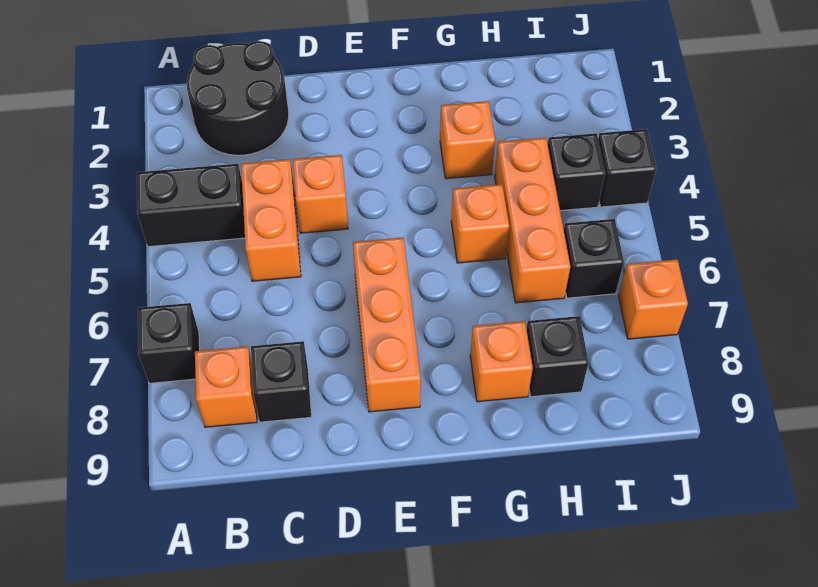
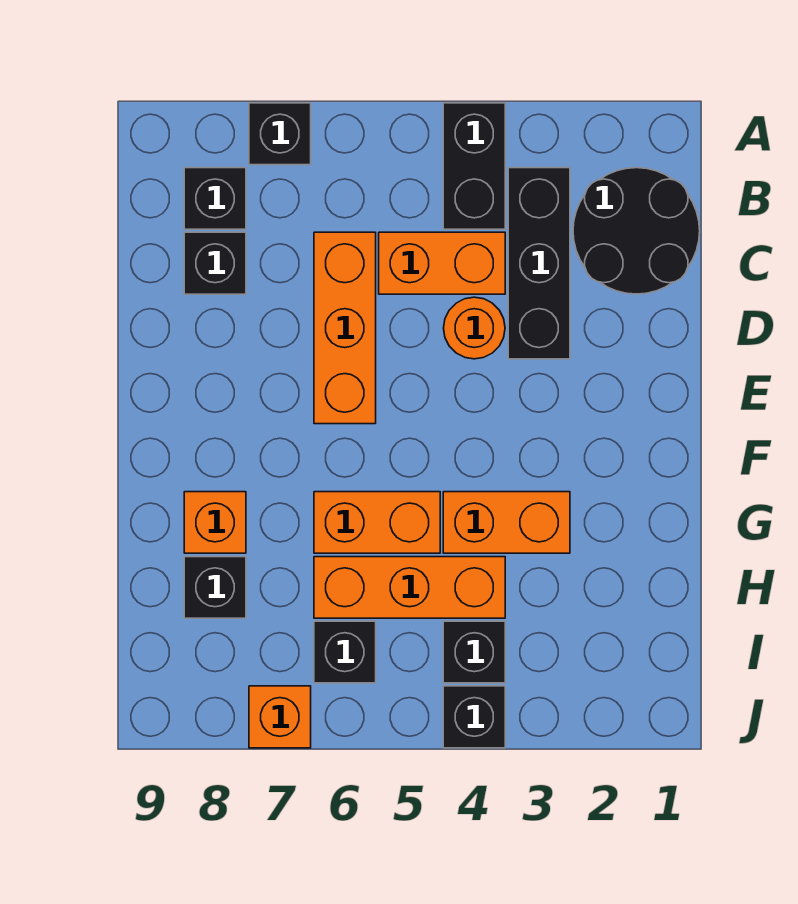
none -> black 1x3 brick [508,168,570,359]
orange 1x1 brick [195,346,257,427] -> black 1x1 brick [184,168,246,229]
orange 1x1 brick [293,155,348,233] -> orange 1x1 round brick [444,297,505,359]
orange 1x3 brick [353,238,421,412] -> orange 1x3 brick turned to [314,232,376,424]
orange 1x1 brick [440,101,495,179] -> orange 1x2 brick [443,492,570,553]
orange 1x1 brick [451,184,509,263] -> orange 1x2 brick [314,492,440,553]

